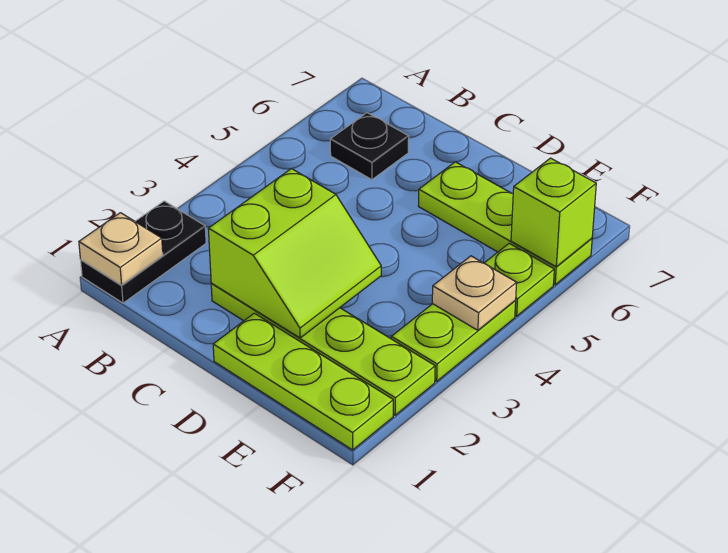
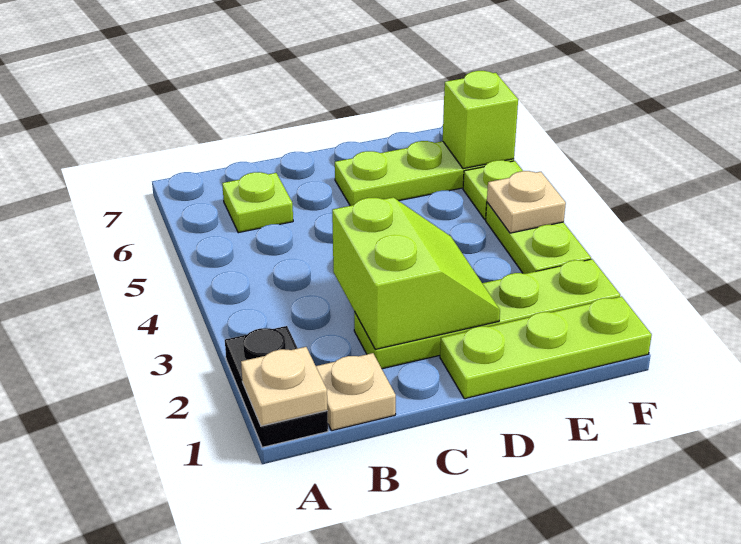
none -> tan 1x1 plate [316,353,396,431]
black 1x1 plate [330,113,409,180] -> lime 1x1 plate [222,172,293,233]

